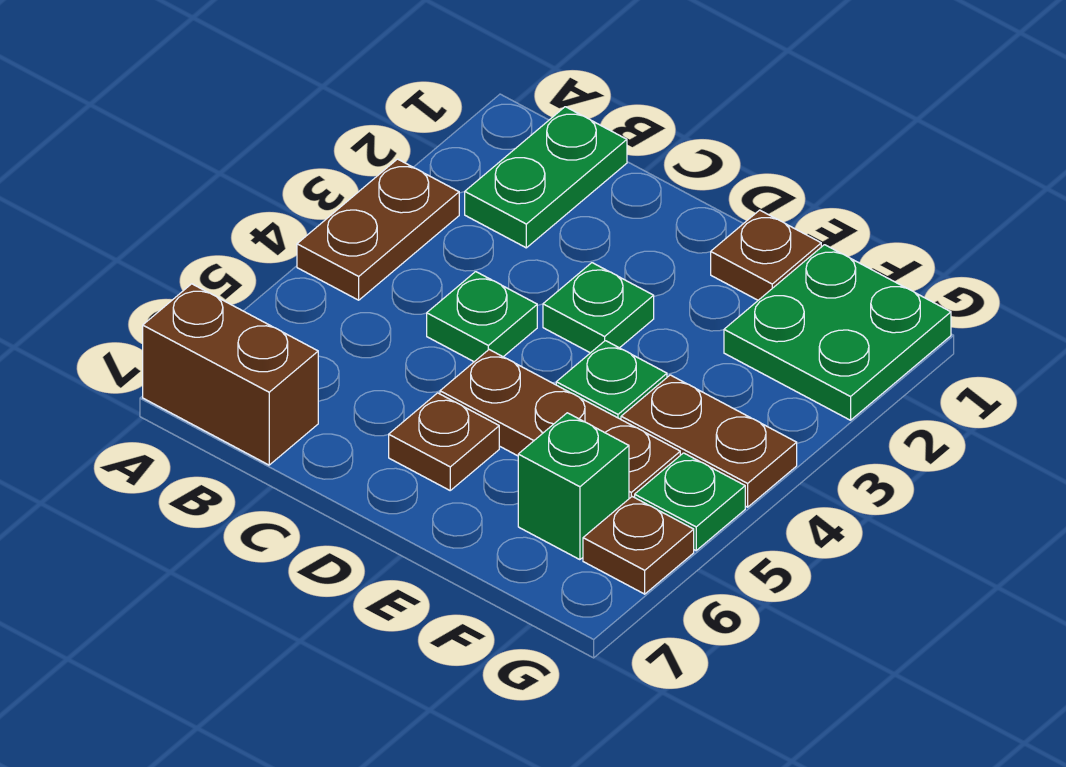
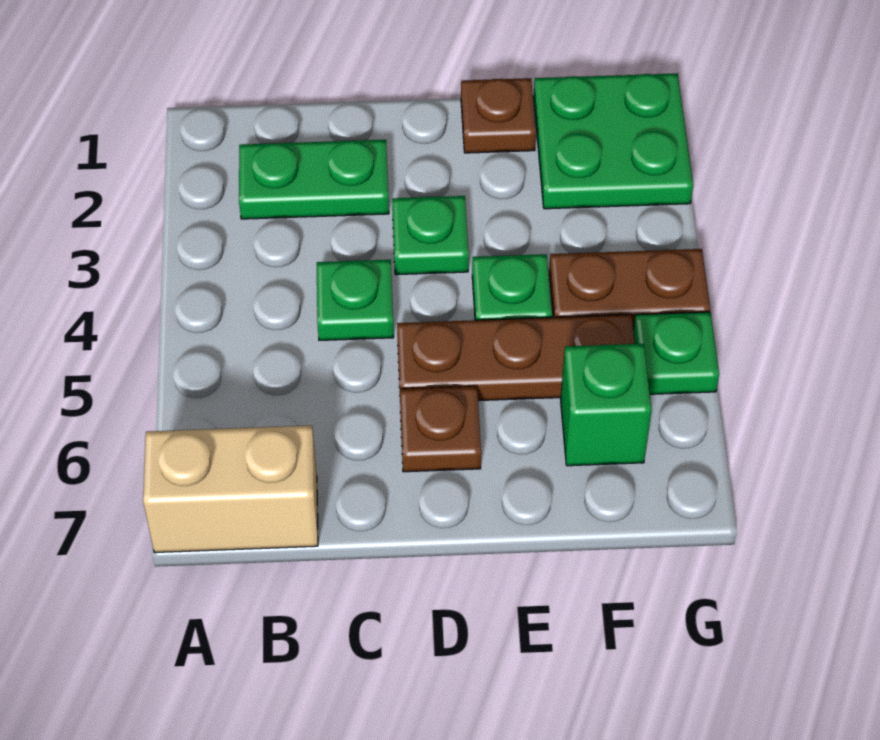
brown 1x2 plate [297,159,459,300] -> none
brown 1x2 brick [143,284,318,465] -> tan 1x2 brick [143,426,318,553]
green 1x2 plate [465,107,627,248] -> green 1x2 plate turned to [239,140,389,219]
brown 1x1 plate [583,497,694,594] -> none

